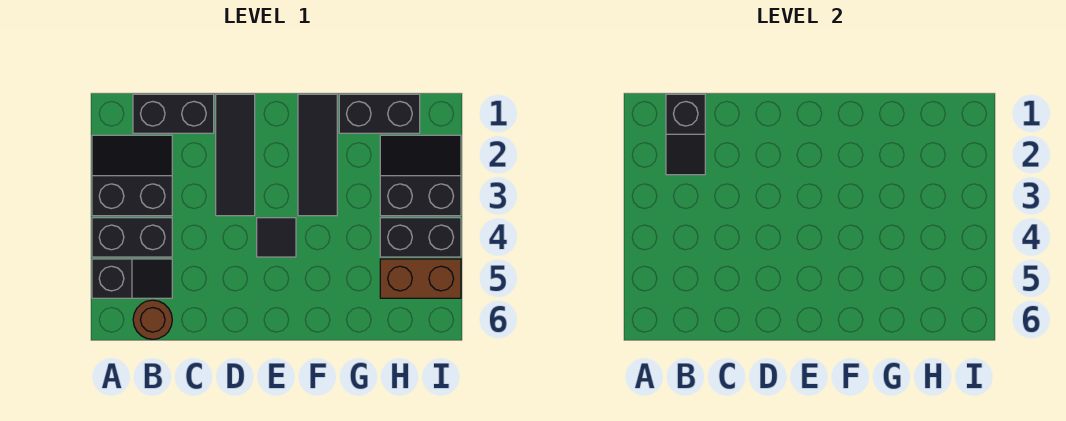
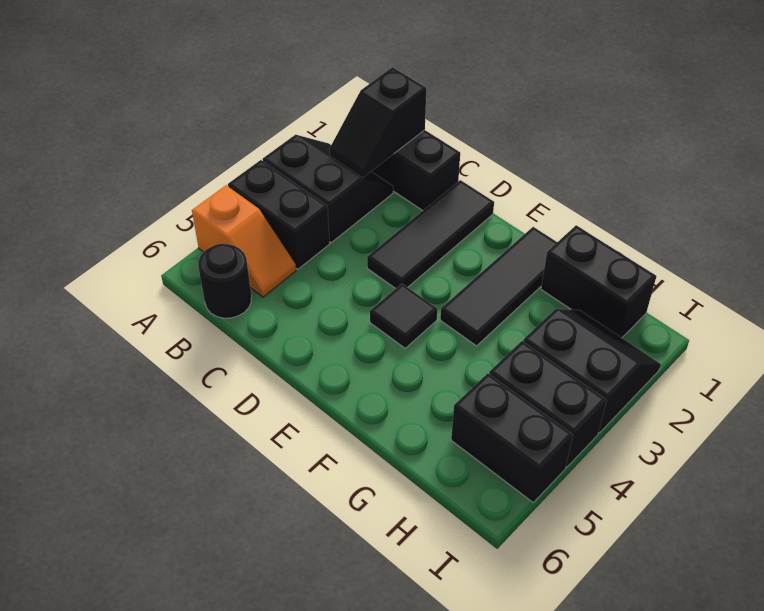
black 1x2 slope [92,259,172,298] -> orange 1x2 slope [192,185,296,297]
brown 1x1 round brick [133,300,172,339] -> black 1x1 round brick [198,244,252,318]
brown 1x2 brick [380,259,461,298] -> black 1x2 brick [451,373,573,502]

